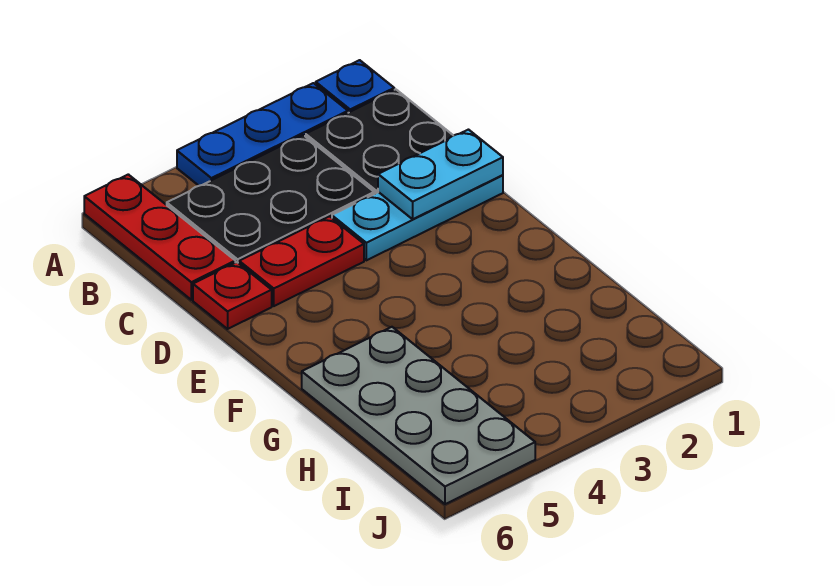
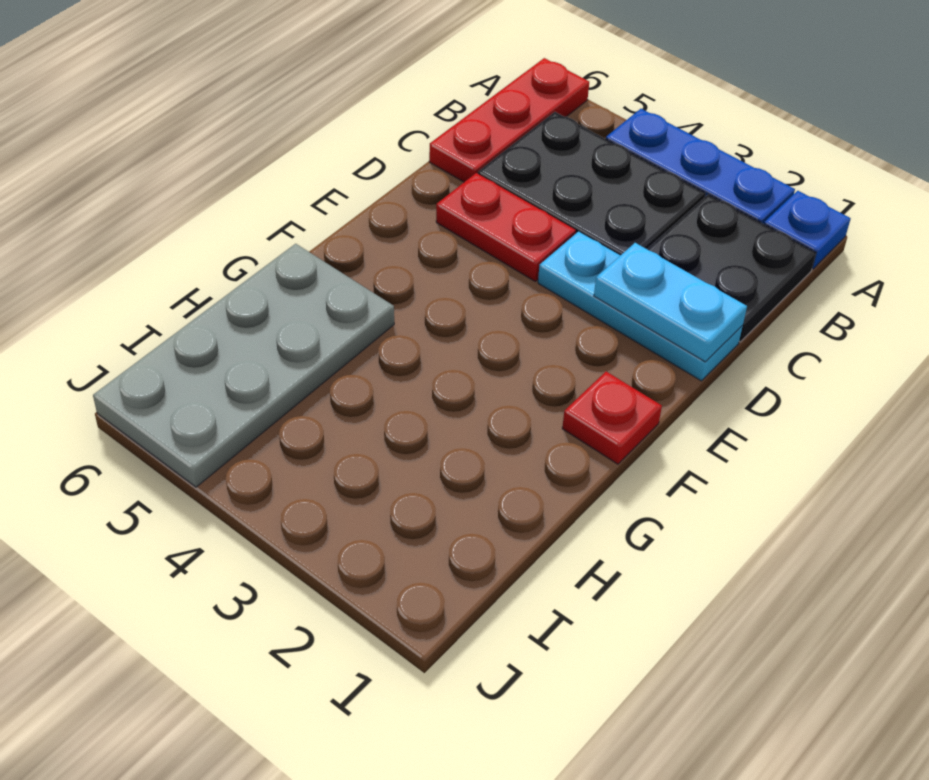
red 1x1 plate [193,262,272,329] -> red 1x1 plate moved to [562,372,662,464]

